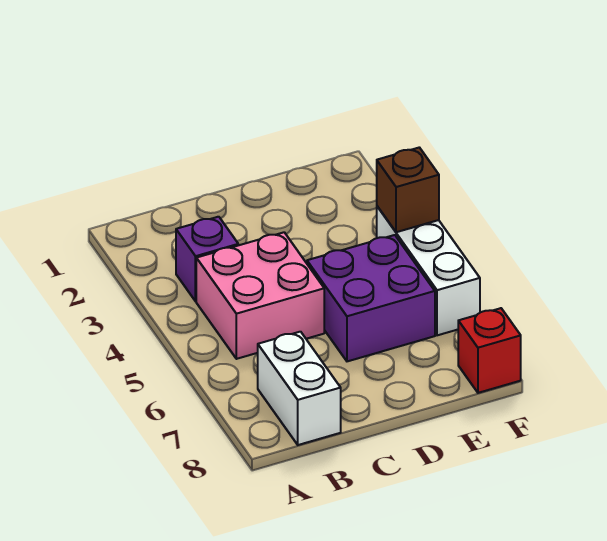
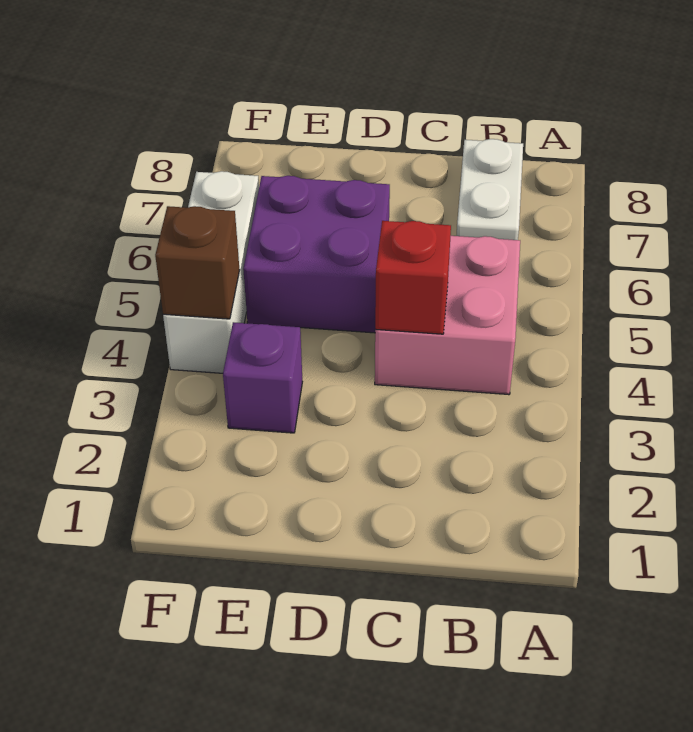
purple 1x1 brick [176,217,238,301] -> purple 1x1 brick moved to [223,322,302,433]
white 1x2 brick [258,332,341,445] -> white 1x2 plate [456,139,523,240]
red 1x1 brick [458,308,521,393] -> red 1x1 brick moved to [375,221,451,334]

